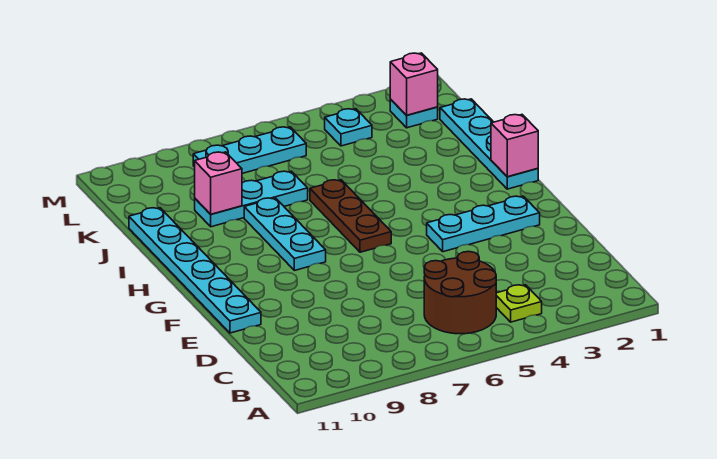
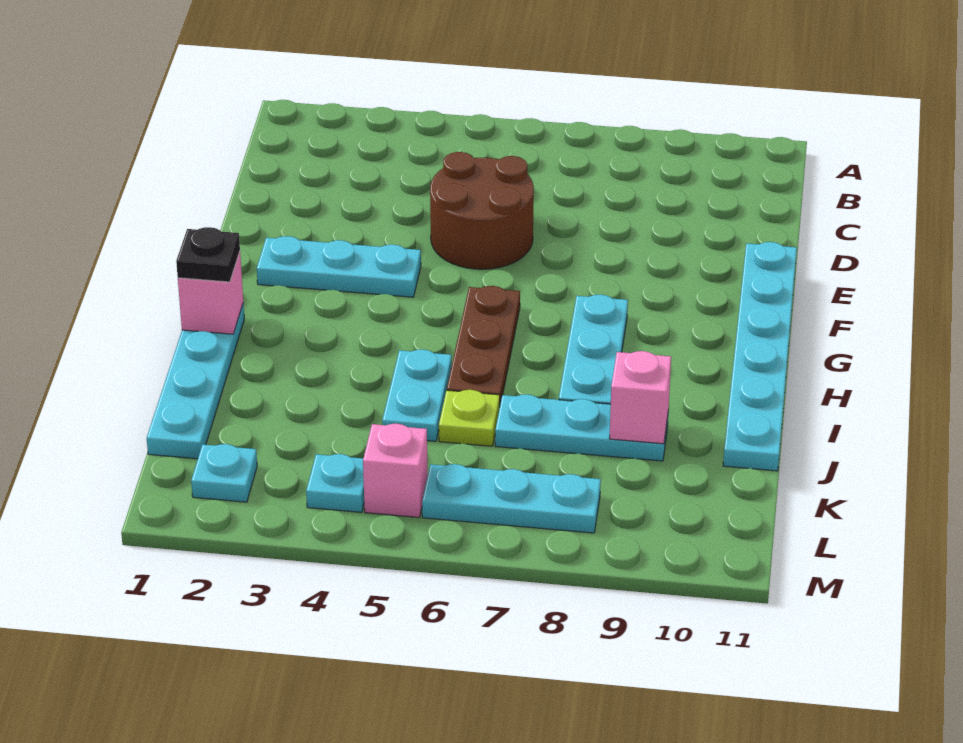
lime 1x1 plate [496,285,542,322] -> lime 1x1 plate moved to [439,390,500,446]
brown 2x2 round brick [424,252,496,334] -> brown 2x2 round brick moved to [430,152,534,269]
none -> black 1x1 plate [176,227,240,282]
none -> cyan 1x2 plate [382,350,452,441]
pink 1x1 brick [390,53,438,115] -> pink 1x1 brick moved to [363,424,428,517]

